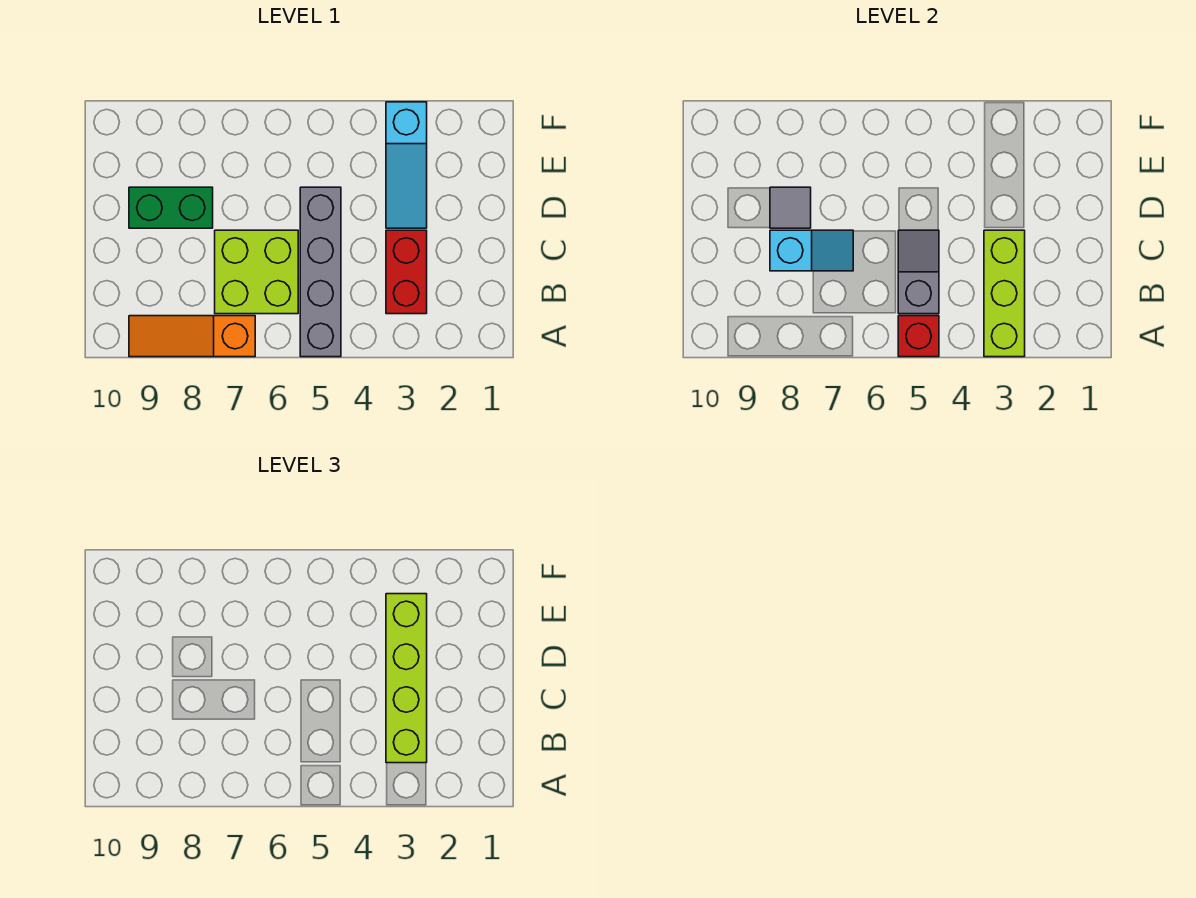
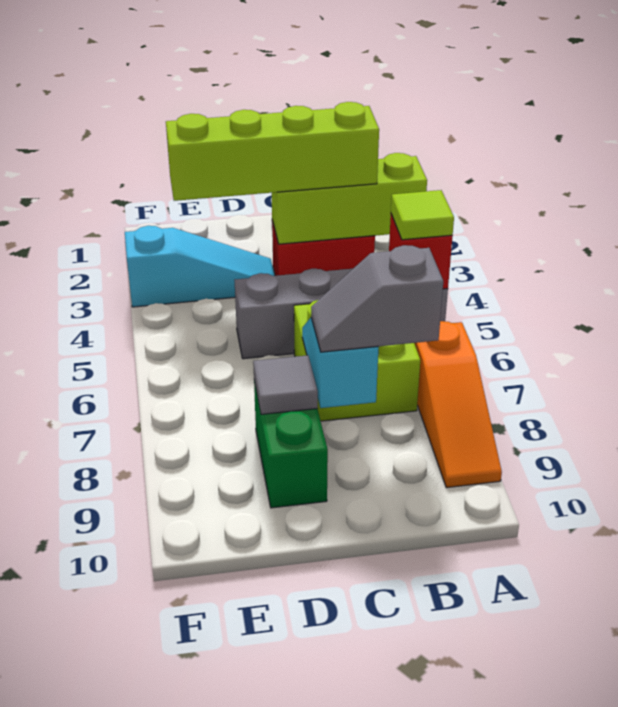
none -> lime 1x1 tile [391,190,454,240]
grey 1x2 slope [898,230,939,314] -> grey 1x2 slope moved to [311,245,443,352]

